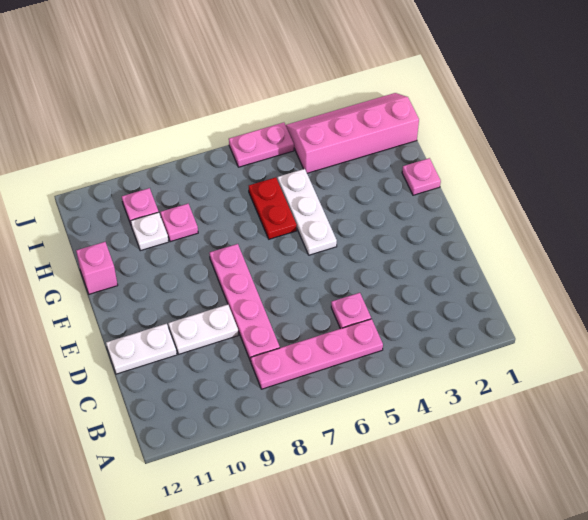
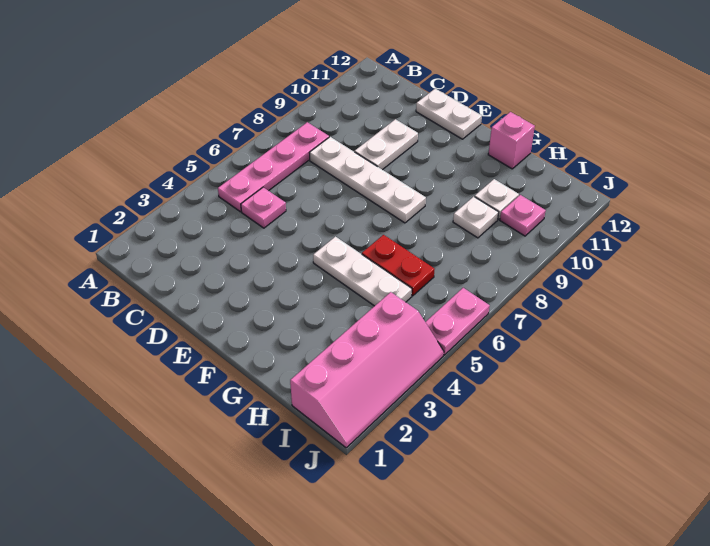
pink 1x4 plate [210,244,280,361] -> white 1x4 plate [309,137,426,223]
white 1x2 plate [106,324,177,374] -> white 1x2 plate turned to [416,89,482,139]
pink 1x1 plate [402,158,441,195] -> none
pink 1x1 plate [160,204,198,242] -> white 1x1 plate [453,197,499,238]

